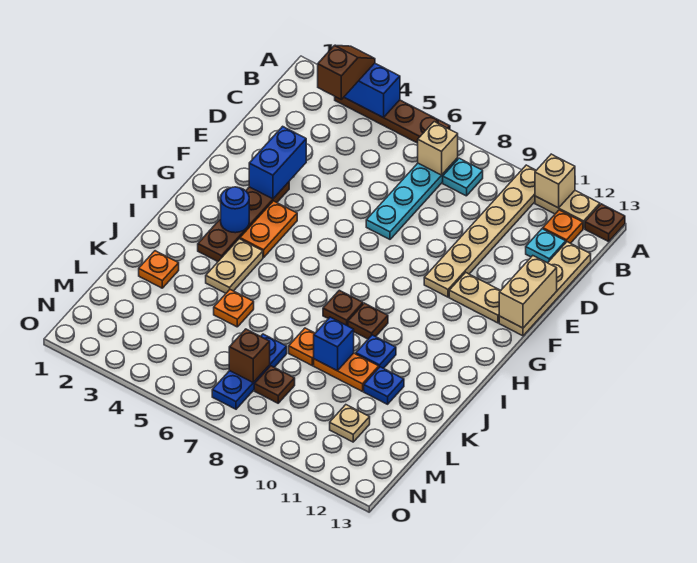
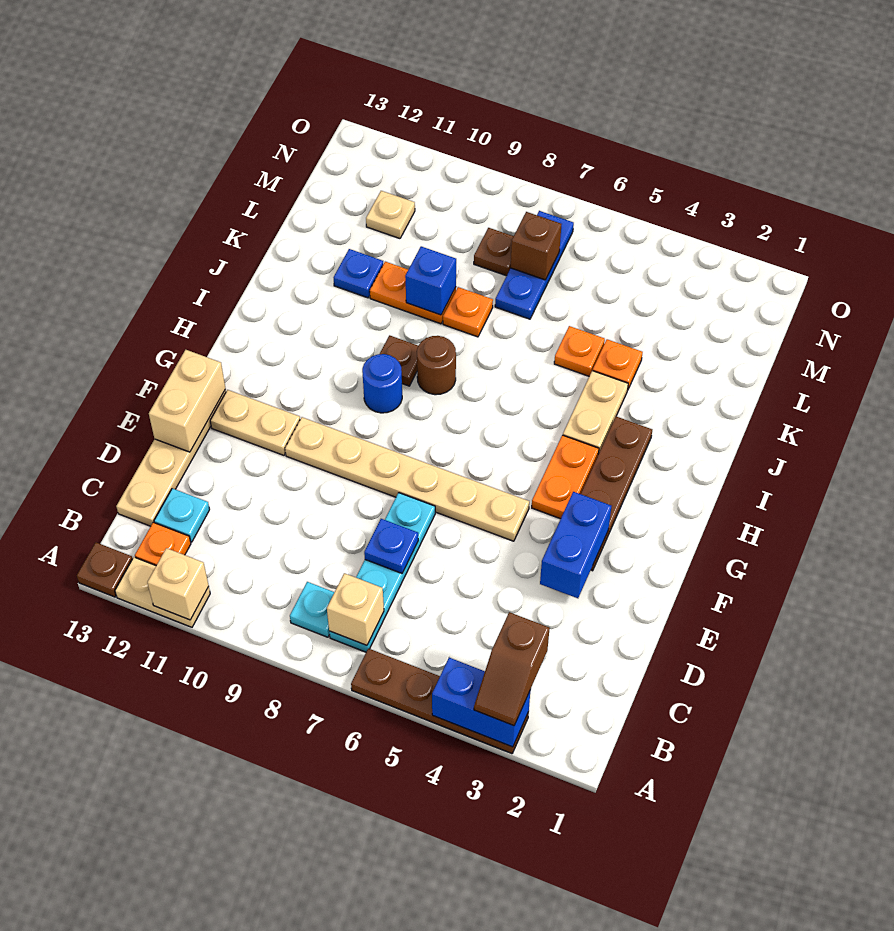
tan 1x6 plate [424,165,536,297] -> tan 1x6 plate turned to [285,417,529,541]
blue 1x1 round brick [221,187,249,233] -> blue 1x1 round brick moved to [362,354,402,413]
brown 1x1 plate [323,290,363,326] -> brown 1x1 round brick [417,336,456,395]
blue 1x1 plate [356,335,396,368] -> blue 1x1 plate moved to [364,519,418,573]
orange 1x1 plate [139,251,179,288] -> orange 1x1 plate moved to [593,339,643,389]

